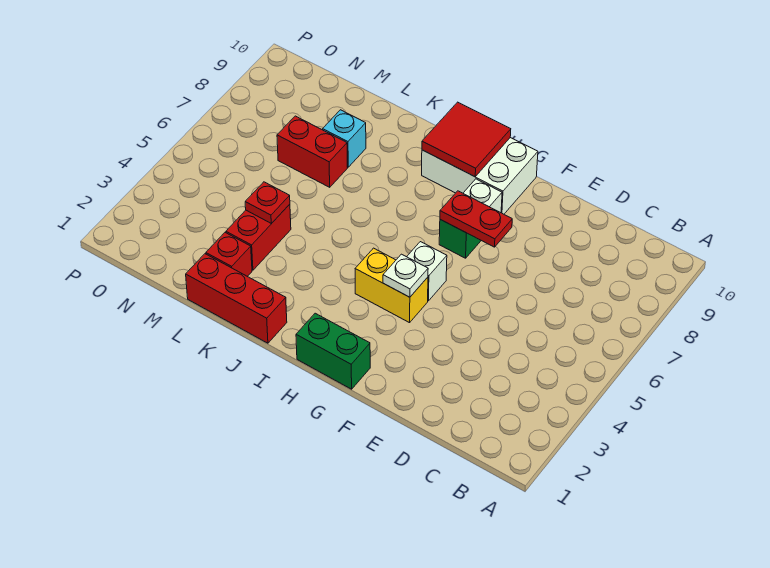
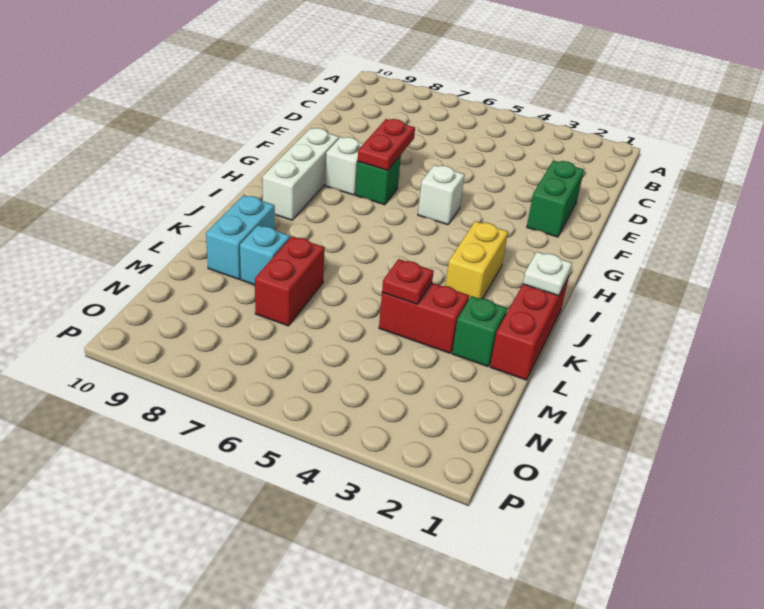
green 1x2 brick [296,313,370,389] -> green 1x2 brick moved to [527,161,584,237]
yellow 1x2 brick [355,248,428,323] -> yellow 1x2 brick moved to [445,221,508,299]
white 1x1 plate [383,254,428,297] -> white 1x1 plate moved to [523,252,572,296]
white 2x3 brick [422,138,538,214] -> white 1x3 brick [262,128,339,220]
red 2x2 tile [422,102,511,177] -> none
none -> cyan 1x2 brick [206,195,275,279]
red 1x1 brick [206,233,252,276] -> green 1x1 brick [452,296,507,367]

